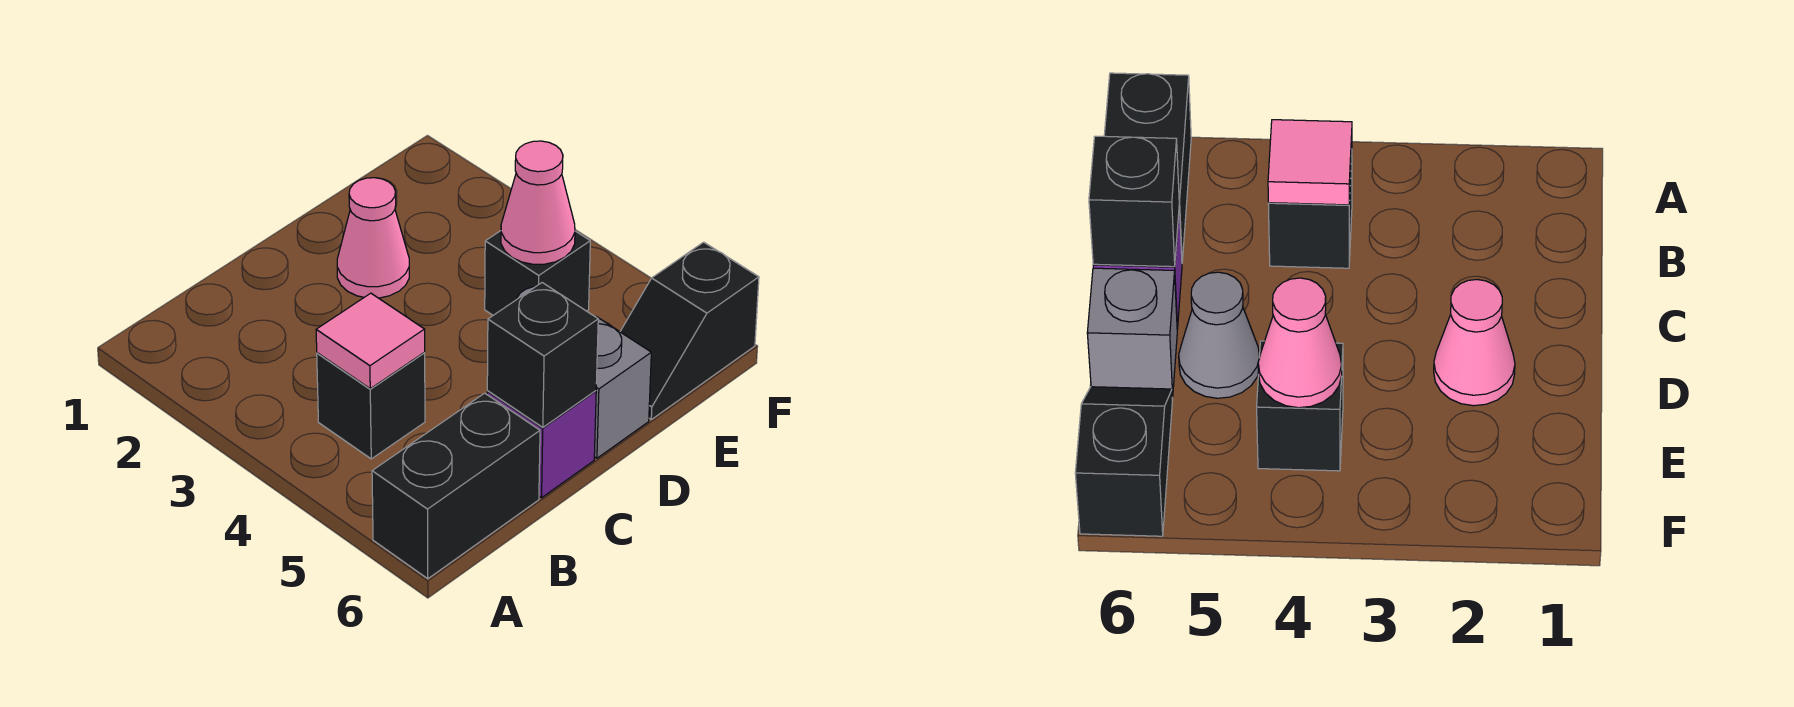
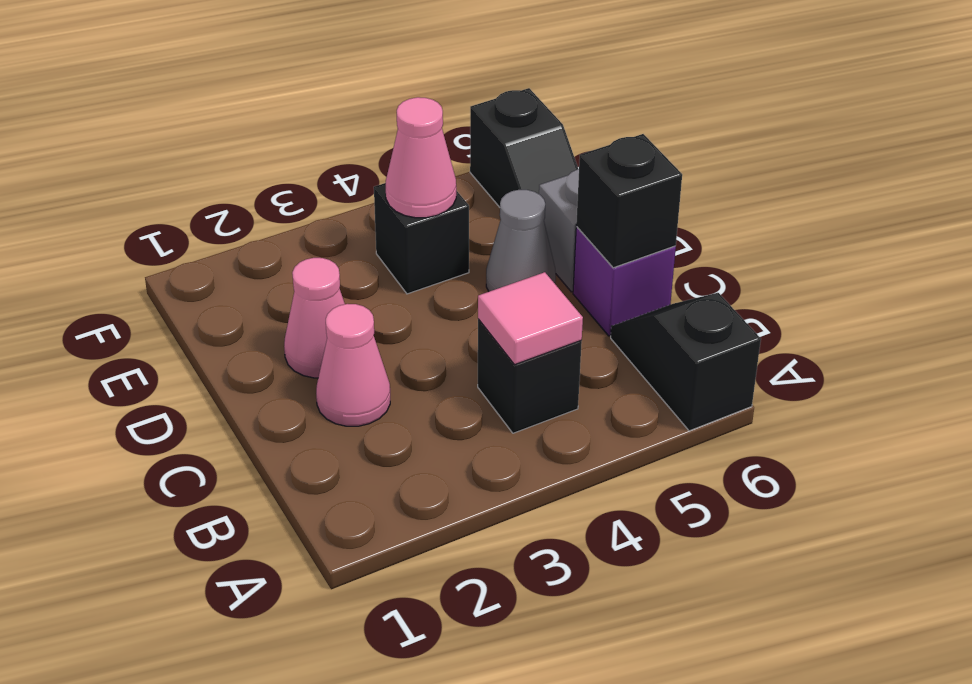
black 1x2 brick [372,393,540,579] -> black 1x2 slope [611,293,761,431]
none -> pink 1x1 cone [316,304,390,426]

